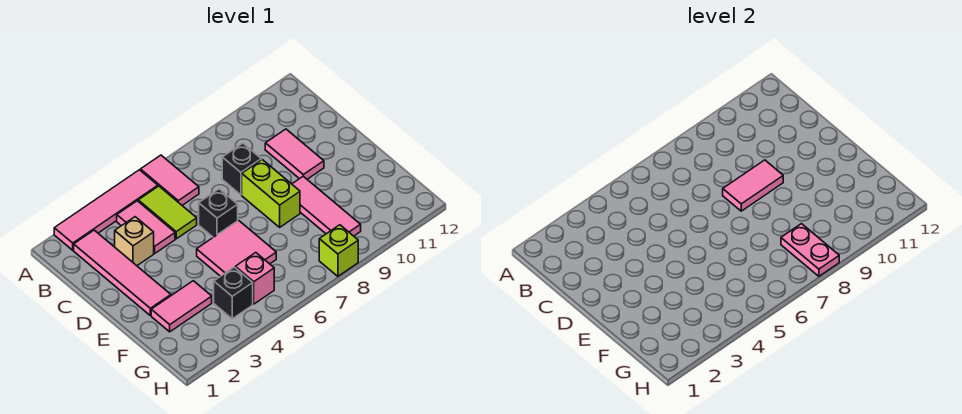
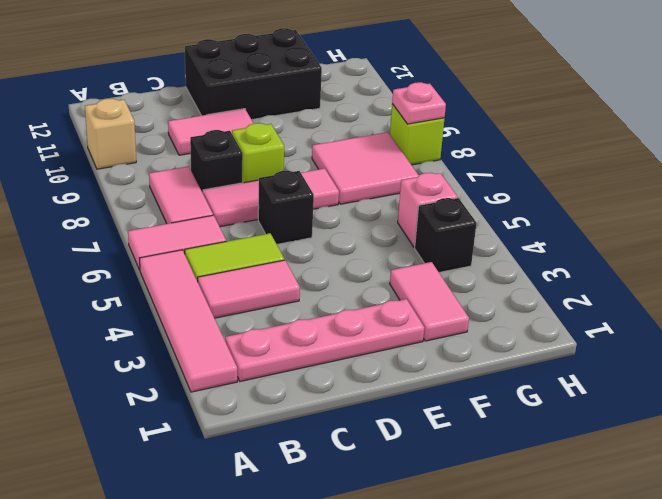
pink 1x4 tile [74,230,171,315] -> pink 1x4 plate [225,299,425,381]
tan 1x1 brick [115,217,154,266] -> tan 1x1 brick moved to [85,99,136,169]
lime 1x2 brick [242,160,300,227] -> lime 1x1 brick [232,123,284,183]
pink 1x2 tile [723,160,783,211] -> pink 1x2 tile moved to [149,166,213,224]
none -> black 2x3 brick [185,28,322,120]
pink 2x2 tile [197,220,276,276] -> pink 2x2 tile moved to [312,132,419,204]
pink 1x3 tile [292,176,361,236] -> pink 1x3 tile moved to [203,168,339,227]
pink 1x2 plate [781,224,839,276] -> pink 1x1 plate [392,82,446,124]

